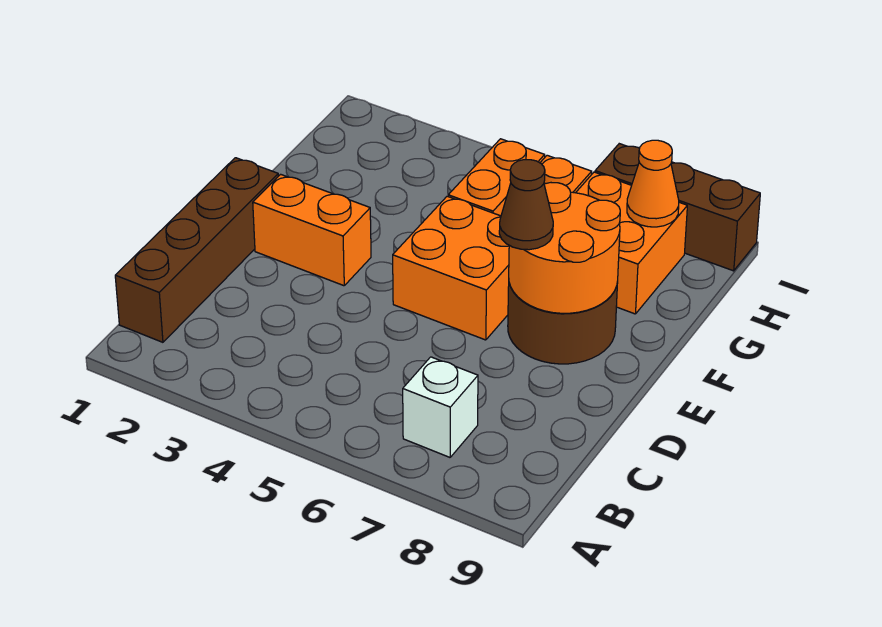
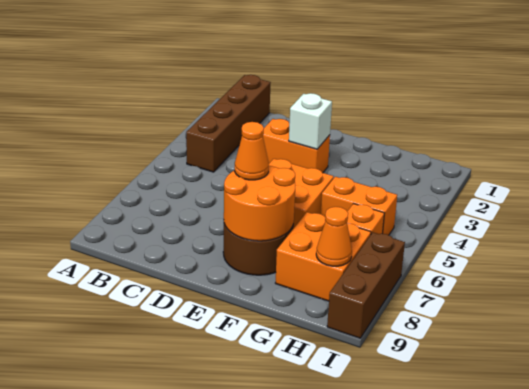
brown 1x4 brick [115,158,278,342] -> brown 1x4 brick turned to [186,75,271,172]
white 1x1 brick [403,357,478,457] -> white 1x1 brick moved to [289,93,332,149]
orange 1x2 brick [253,174,371,286] -> orange 1x2 brick turned to [263,119,330,173]
brown 1x1 cone [499,160,553,250] -> orange 1x1 cone [235,122,269,180]

